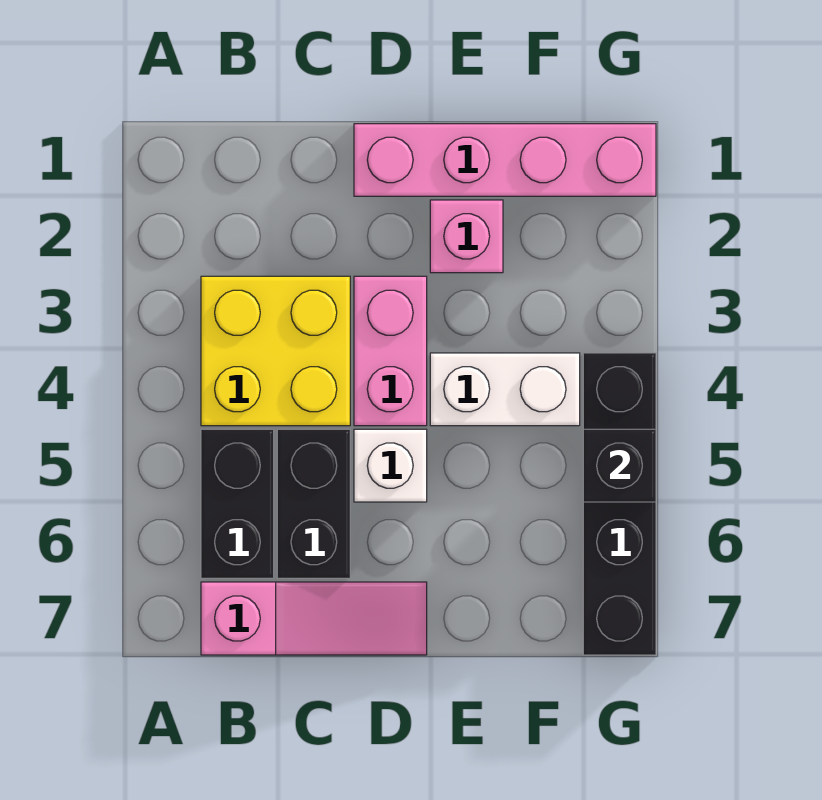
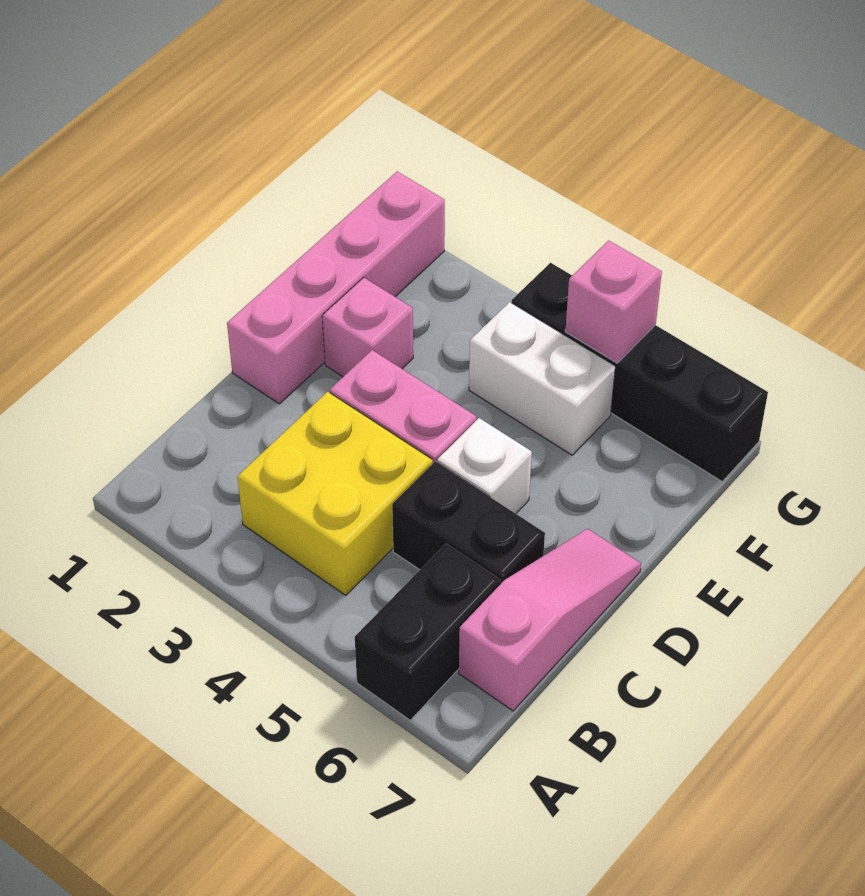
black 1x2 brick [201,429,274,578] -> black 1x2 brick turned to [355,544,500,720]
white 1x2 brick [430,353,580,426] -> white 1x2 brick turned to [469,302,615,455]
black 1x1 brick [583,429,656,502] -> pink 1x1 brick [565,240,662,363]

